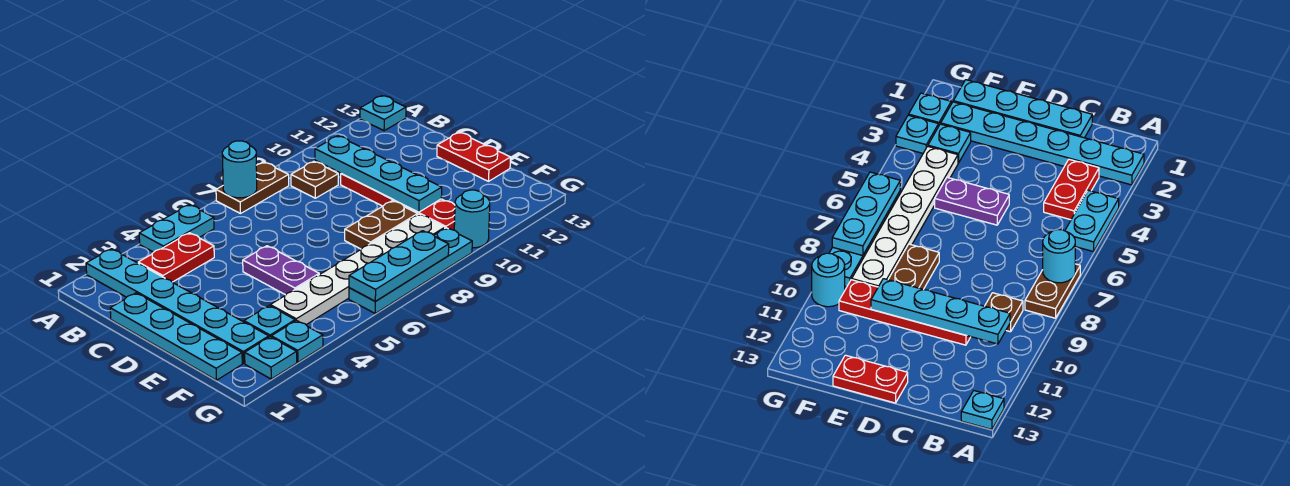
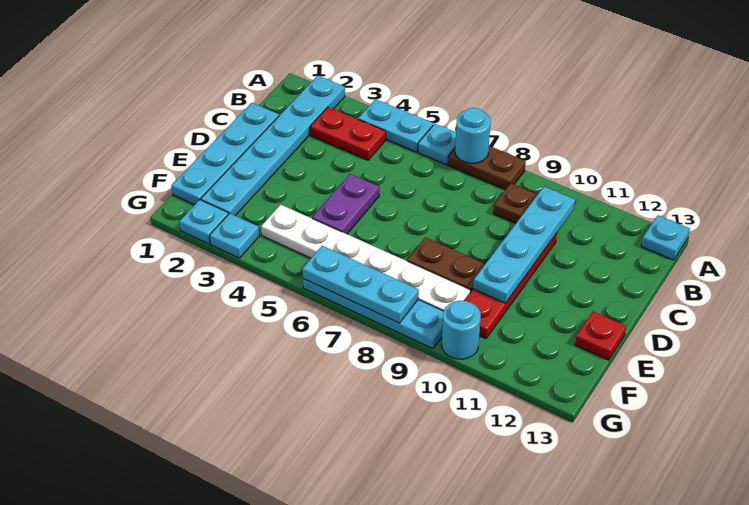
red 1x2 plate [437,133,511,181] -> red 1x1 plate [575,311,626,360]
cyan 1x1 plate [244,306,295,337] -> cyan 1x1 plate moved to [418,124,456,165]

